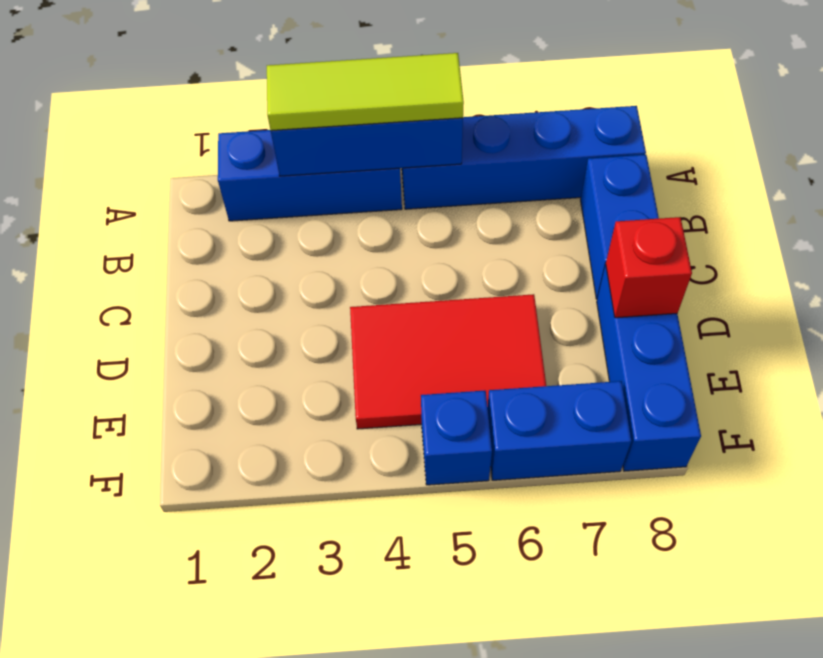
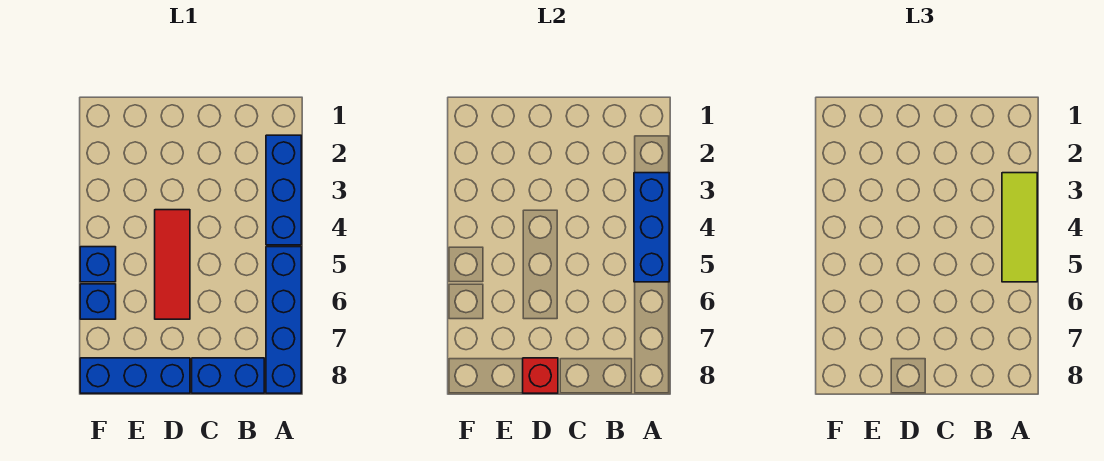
red 2x3 tile [350,294,546,429] -> red 1x3 tile [155,210,190,319]
blue 1x2 brick [488,381,632,480] -> blue 1x1 brick [80,284,116,319]

